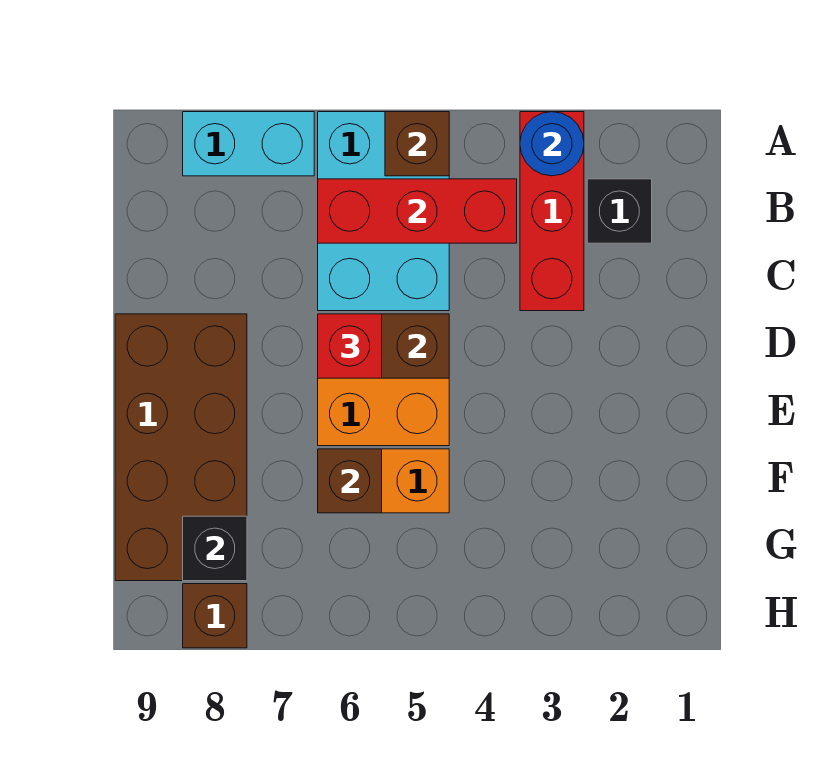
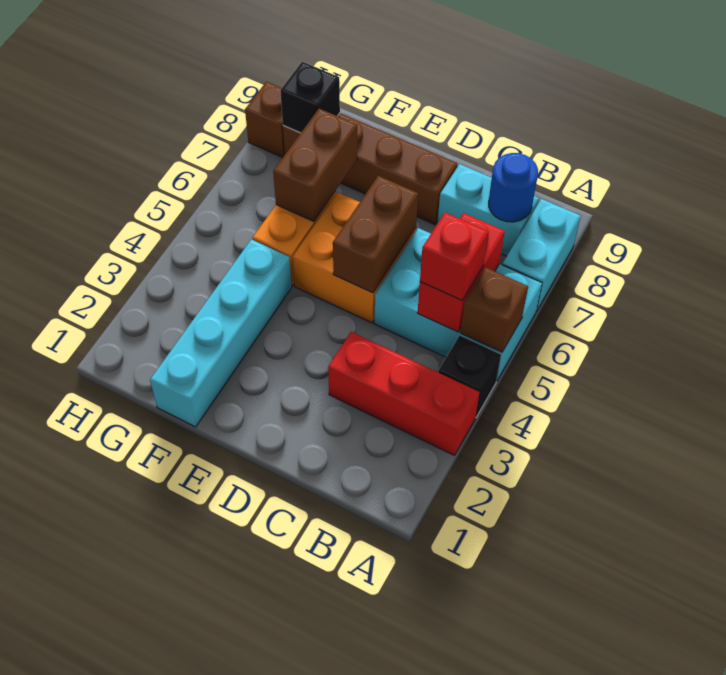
blue 1x1 round brick [520,112,584,176] -> blue 1x1 round brick moved to [489,153,538,222]
black 1x1 brick [587,179,652,243] -> black 1x1 brick moved to [438,335,501,417]
red 1x3 brick [318,179,517,243] -> red 1x2 brick [418,213,505,332]
none -> cyan 1x2 brick [438,164,539,256]
red 1x1 brick [318,314,382,378] -> red 1x1 brick moved to [420,213,488,300]
brown 2x4 brick [115,314,247,581] -> brown 1x4 brick [283,113,457,224]
none -> cyan 1x4 brick [150,239,292,427]
brown 1x1 brick [318,449,382,513] -> brown 1x2 brick [273,109,357,221]

